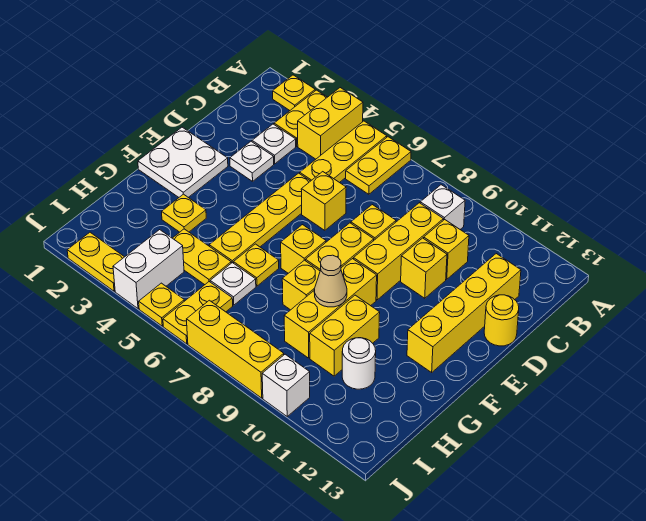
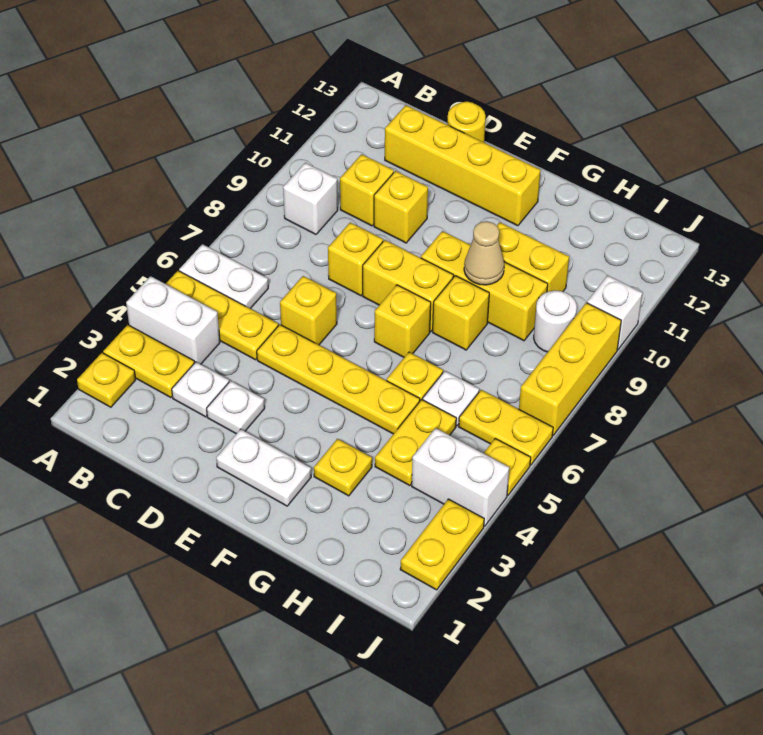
yellow 1x2 brick [298,88,363,159] -> white 1x2 brick [126,276,220,364]
yellow 1x2 plate [346,137,411,194] -> white 1x2 plate [179,244,268,309]
yellow 1x3 brick [354,203,443,300] -> none
white 2x2 plate [138,127,228,197] -> white 1x2 plate [216,429,311,506]
white 1x1 round brick [342,338,376,389] -> white 1x1 round brick moved to [534,290,577,352]

